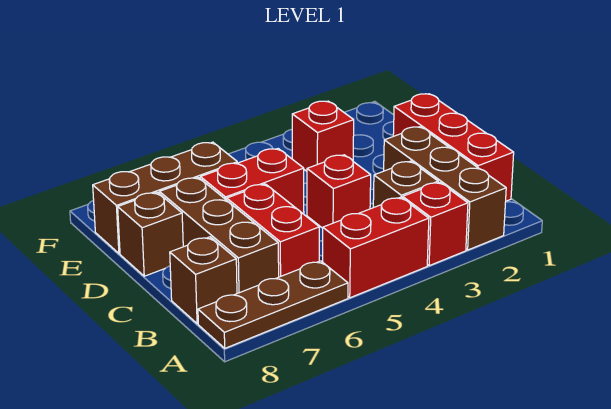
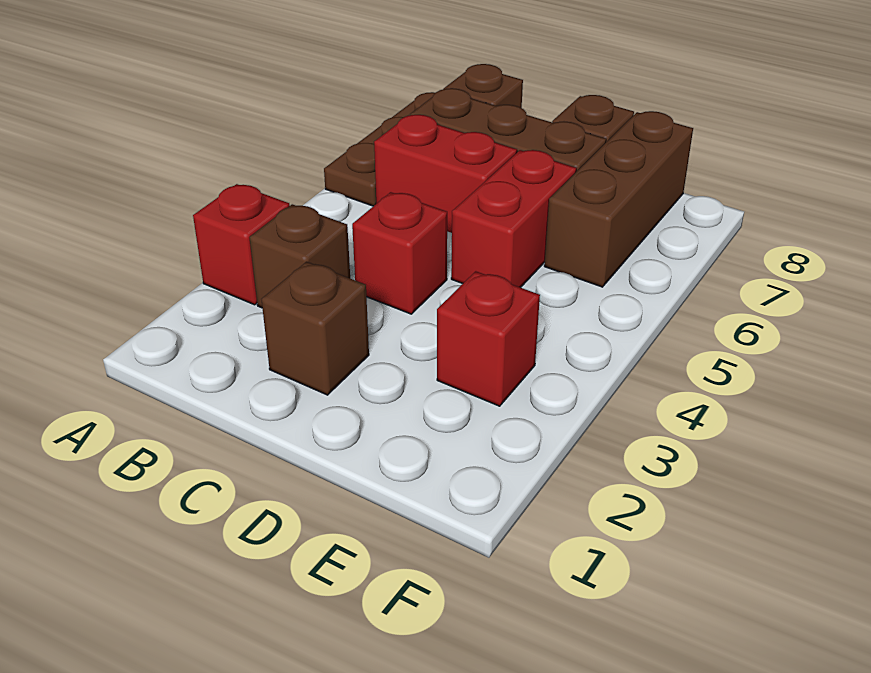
brown 1x3 brick [384,127,506,250] -> brown 1x1 brick [261,262,369,395]
red 1x2 brick [323,197,429,298] -> none
red 1x3 brick [393,94,514,201] -> none

